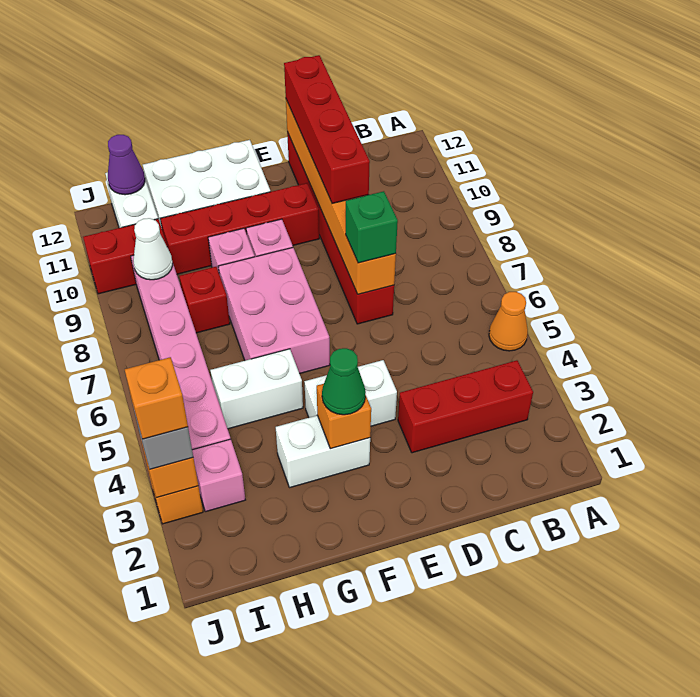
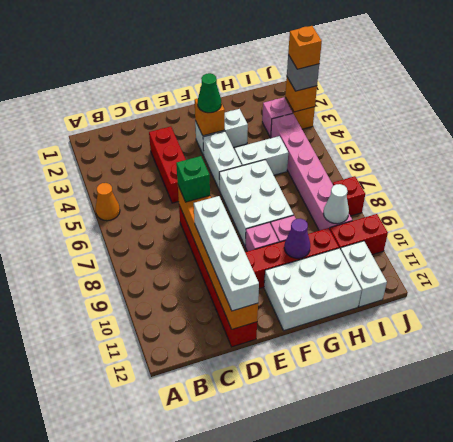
red 1x3 brick [398,360,533,453] -> red 1x3 brick turned to [149,126,186,203]
red 1x4 brick [284,55,370,203] -> white 1x4 brick [194,196,259,311]
white 1x2 brick [304,360,397,426] -> white 1x2 brick turned to [203,131,242,190]
pink 2x3 brick [218,248,330,374] -> white 2x3 brick [219,160,294,246]
red 1x1 brick [179,267,230,333] -> red 1x1 brick moved to [333,176,365,216]
purple 1x1 cone [108,135,145,195] -> purple 1x1 cone moved to [284,219,310,258]

